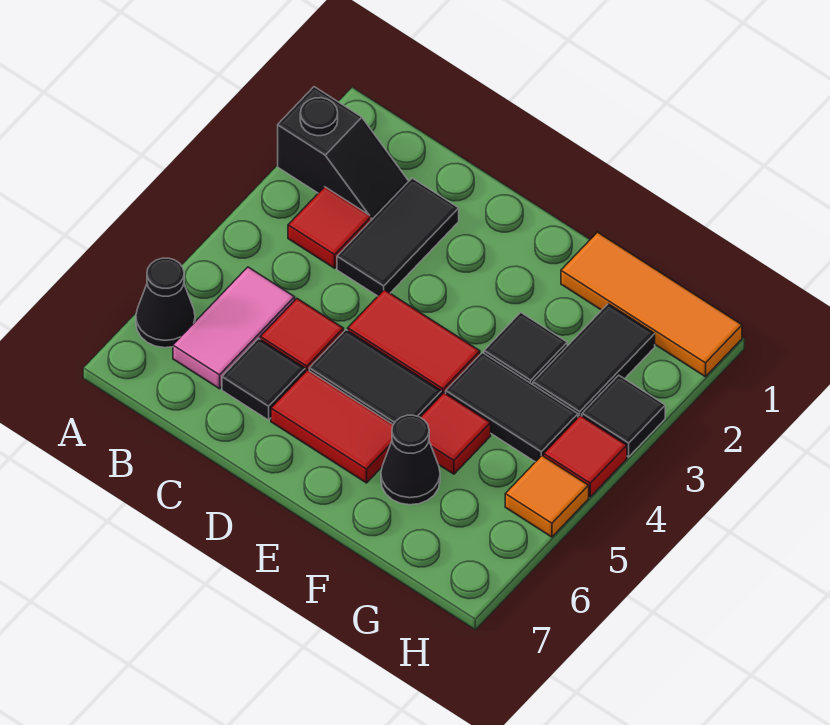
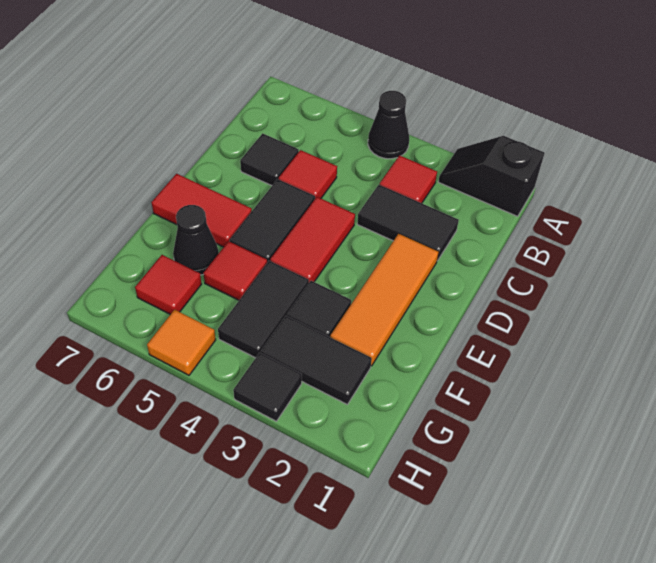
black 1x2 slope [278,87,409,220] -> black 1x2 slope turned to [438,136,544,216]
black 1x1 cone [136,258,195,348] -> black 1x1 cone moved to [368,91,409,159]
pink 1x2 tile [173,267,295,389] -> none
red 1x2 tile [271,370,393,483] -> red 1x2 tile turned to [152,174,252,247]
orange 1x3 tile [561,232,742,377] -> orange 1x3 tile moved to [330,234,438,366]
red 1x1 tile [544,415,627,497] -> red 1x1 tile moved to [135,255,202,314]

